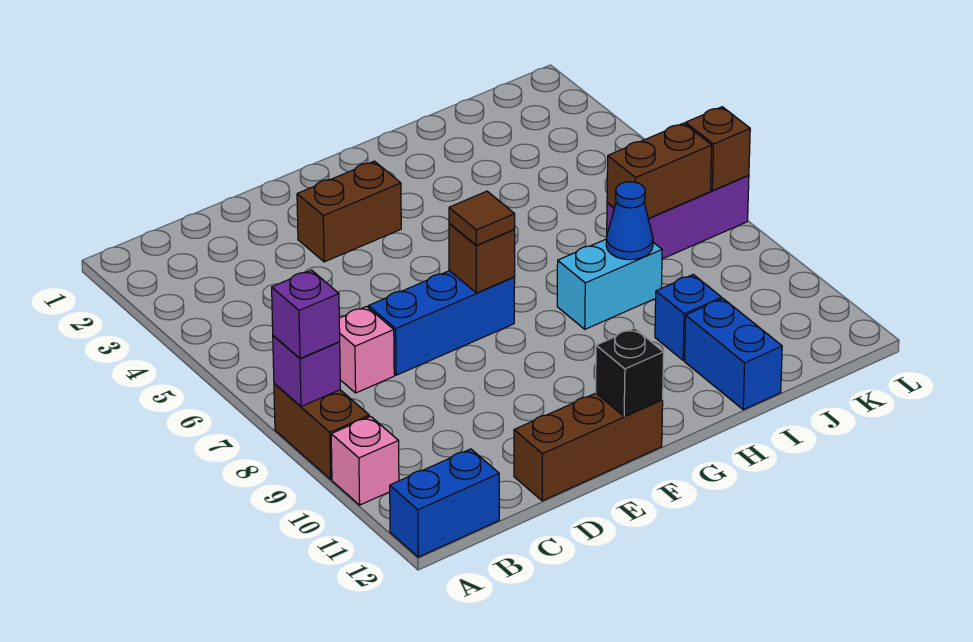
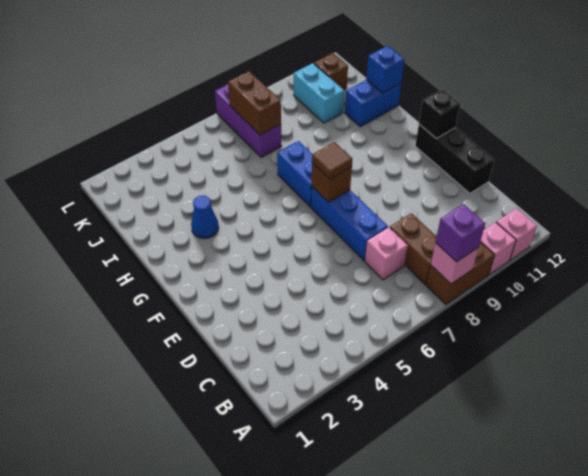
purple 1x1 brick [273,336,340,407] -> pink 1x1 brick [431,243,479,284]
none -> pink 1x1 brick [496,208,537,260]
blue 1x2 brick [390,449,499,557] -> blue 1x2 brick moved to [277,141,312,207]
brown 1x3 brick [514,393,663,501] -> black 1x3 brick [415,124,494,193]
brown 1x2 brick [297,161,401,262] -> brown 1x2 brick moved to [390,213,437,285]
cyan 1x2 brick [557,239,662,329] -> cyan 1x2 brick moved to [294,63,344,123]
blue 1x1 cone [606,182,653,260] -> blue 1x1 cone moved to [191,196,219,238]
blue 1x1 brick [655,275,722,360] -> blue 1x1 brick moved to [366,46,404,93]
brown 1x1 brick [685,107,750,191] -> brown 1x1 brick moved to [314,53,348,90]

